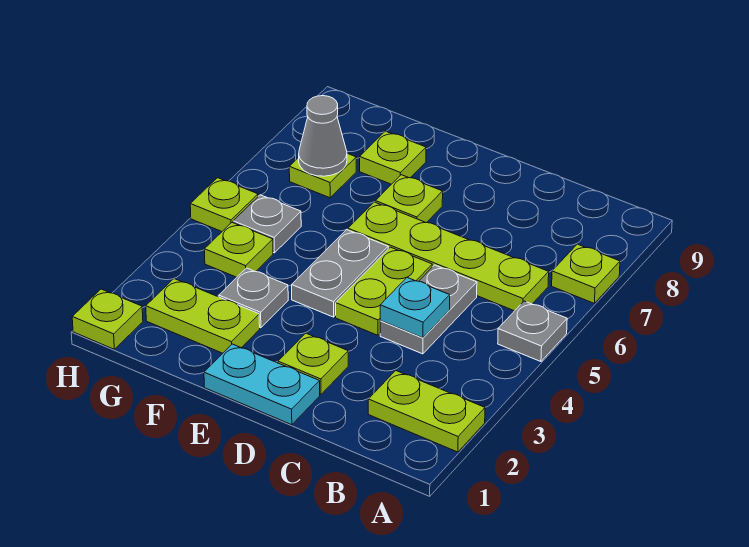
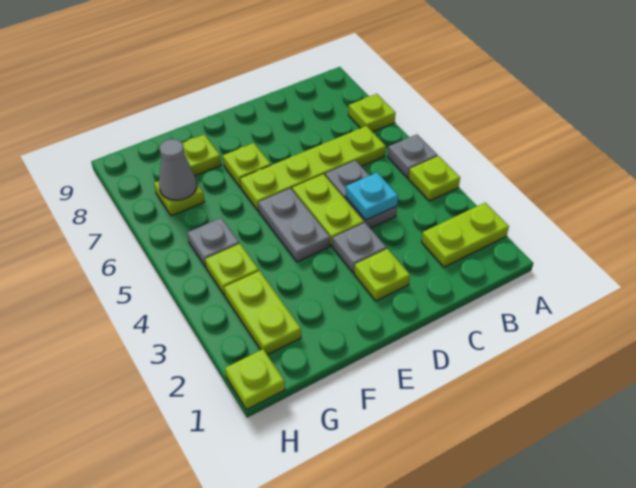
cyan 1x2 plate [204,344,320,425] -> none
lime 1x2 plate [146,279,260,353] -> lime 1x2 plate turned to [224,271,301,355]
grey 1x1 plate [219,268,288,328] -> grey 1x1 plate moved to [333,223,386,273]
lime 1x1 plate [190,178,258,231] -> lime 1x1 plate moved to [408,156,460,201]

